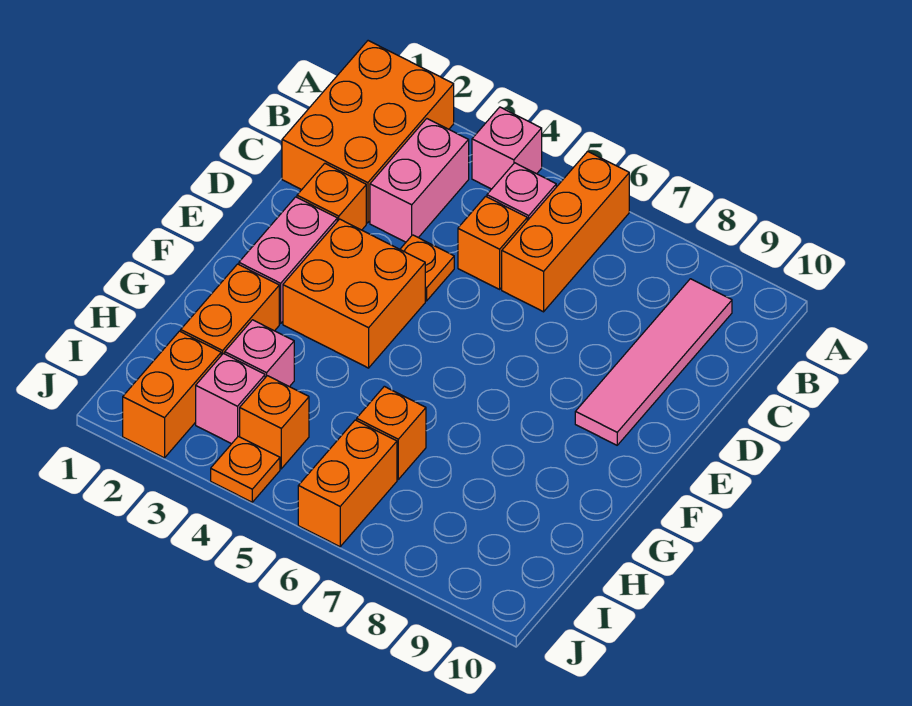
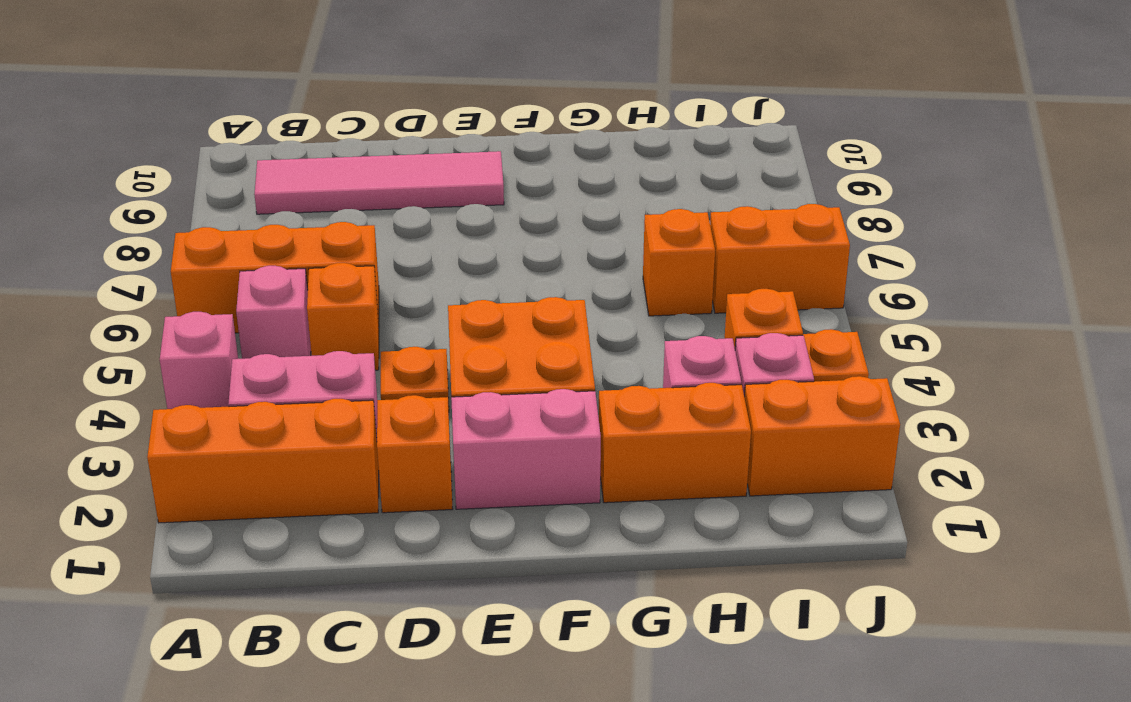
orange 2x3 brick [282,41,454,223] -> orange 1x3 brick [147,399,379,523]

